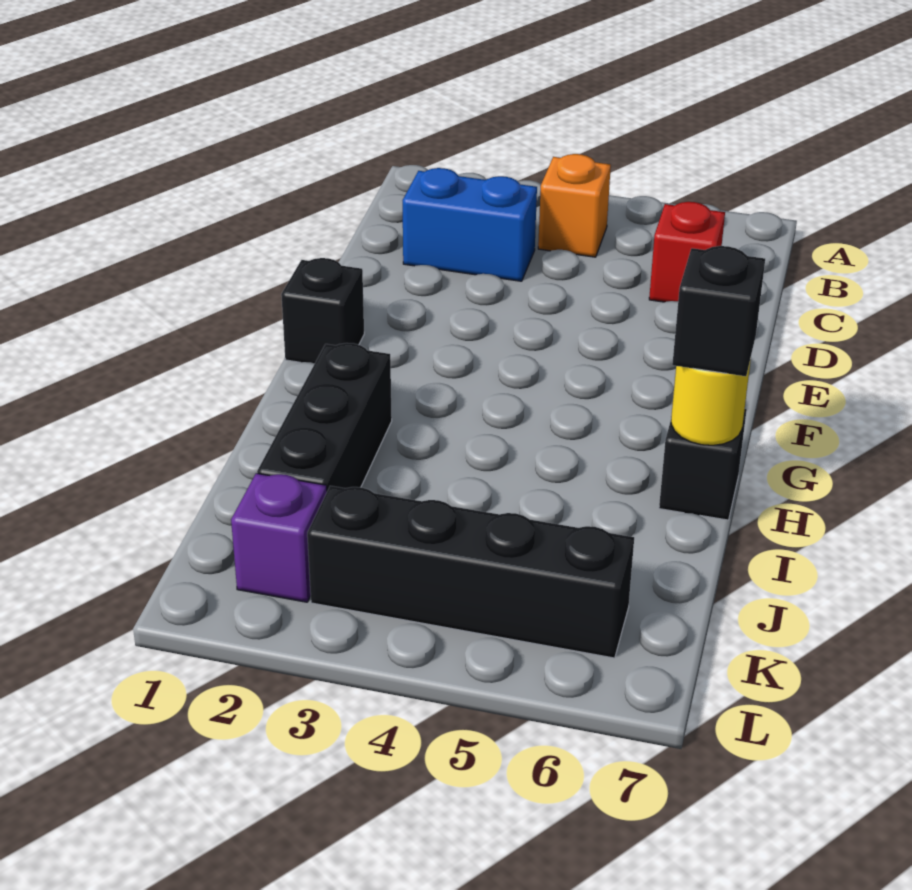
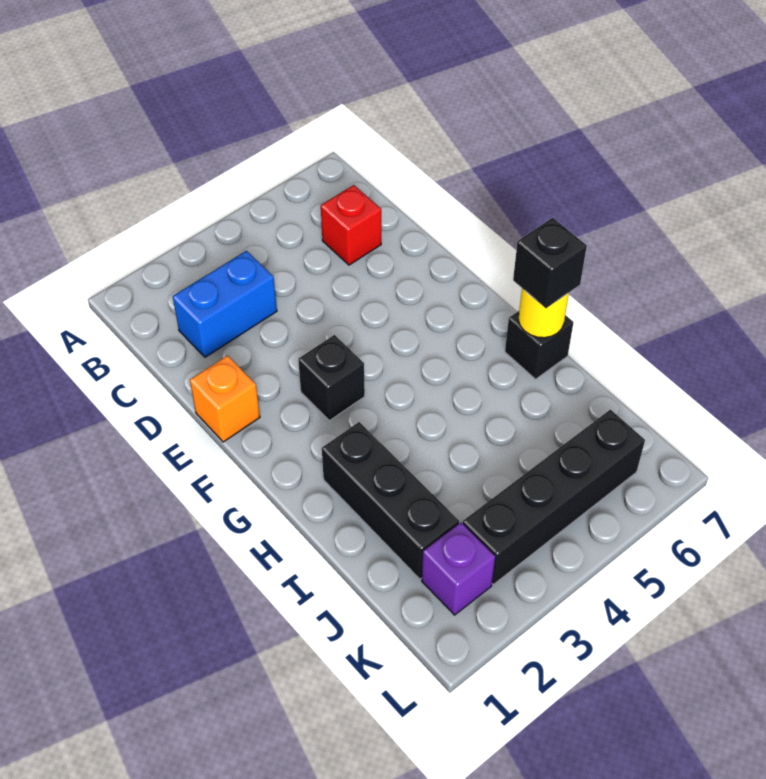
orange 1x1 brick [538,154,611,257] -> orange 1x1 brick moved to [190,356,260,442]
black 1x1 brick [281,258,364,363] -> black 1x1 brick moved to [298,335,365,421]

